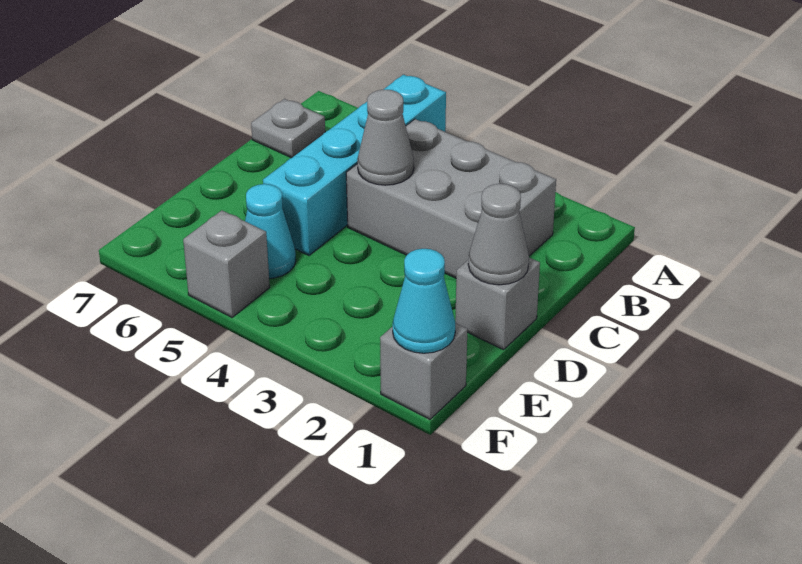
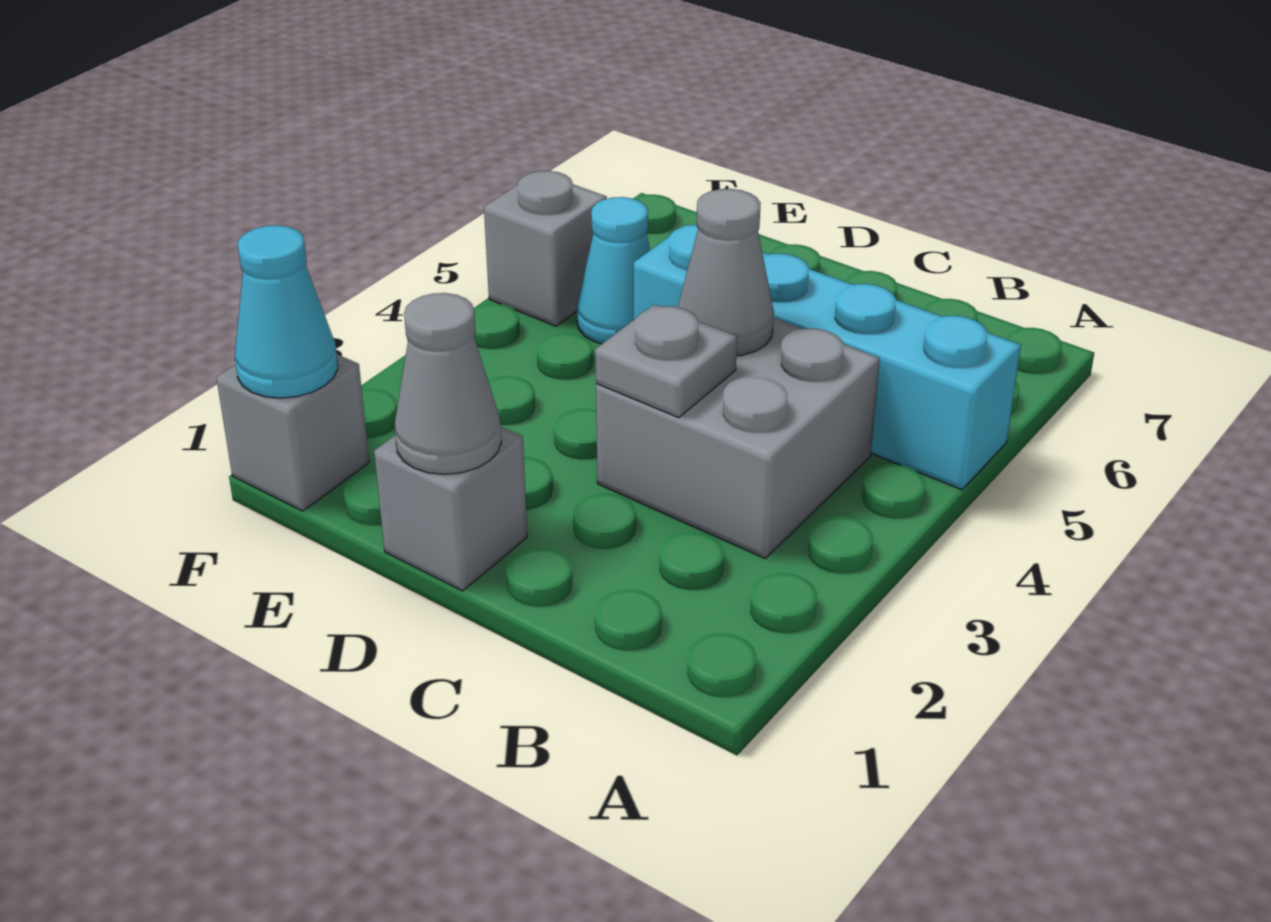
grey 2x3 brick [346,119,556,278] -> grey 2x2 brick [596,318,880,558]
grey 1x1 plate [251,99,325,158] -> grey 1x1 plate moved to [595,304,737,418]

